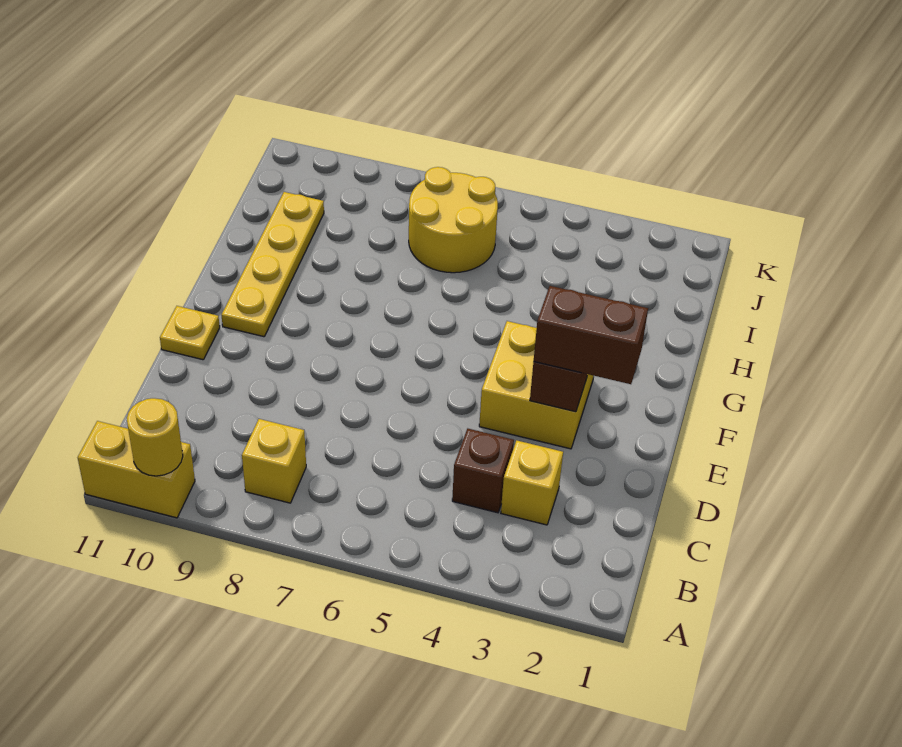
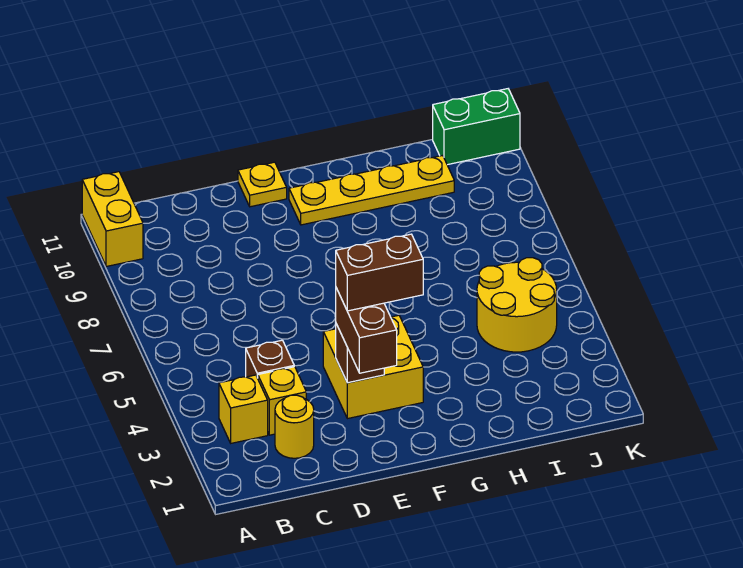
yellow 1x1 round brick [127,398,183,476] -> yellow 1x1 round brick moved to [275,395,314,458]
yellow 1x1 brick [242,419,306,503] -> yellow 1x1 brick moved to [219,375,268,443]
none -> brown 1x2 brick [336,234,423,311]
yellow 2x2 round brick [409,167,498,273] -> yellow 2x2 round brick moved to [477,258,557,352]
none -> green 1x2 brick [433,89,520,165]

